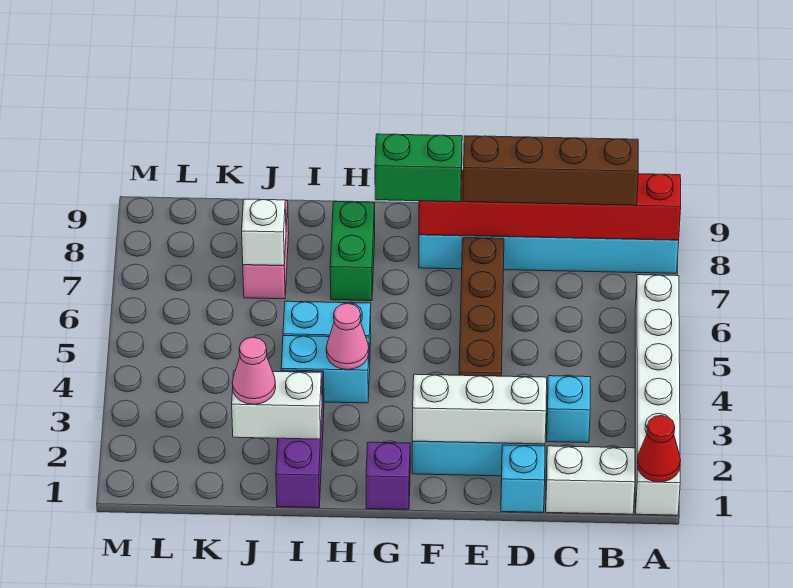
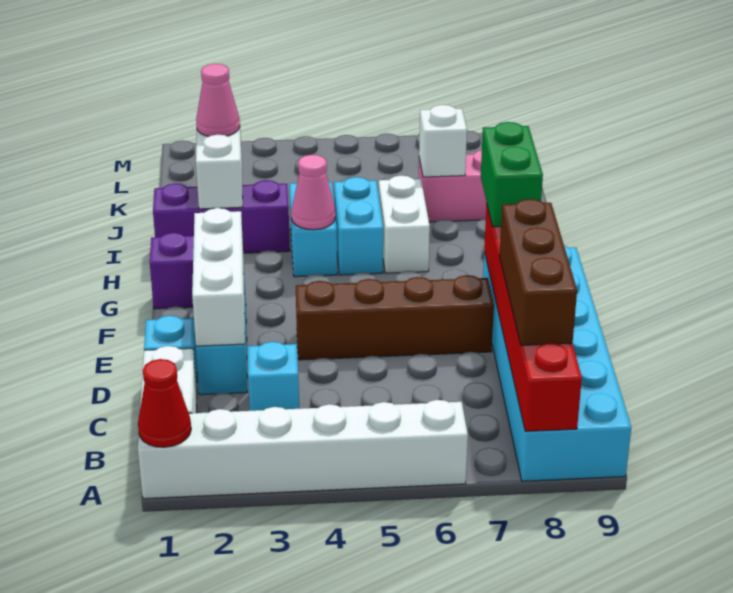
brown 1x4 brick [463,136,638,205] -> brown 1x3 brick [499,199,577,346]
none -> white 1x2 brick [379,175,430,273]
green 1x2 brick [330,202,375,301] -> none

